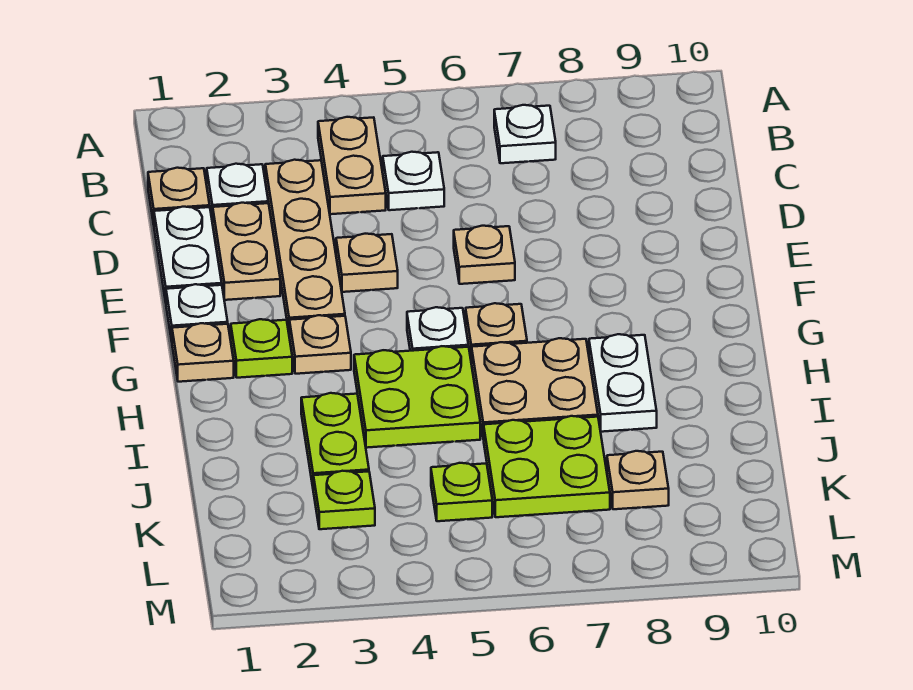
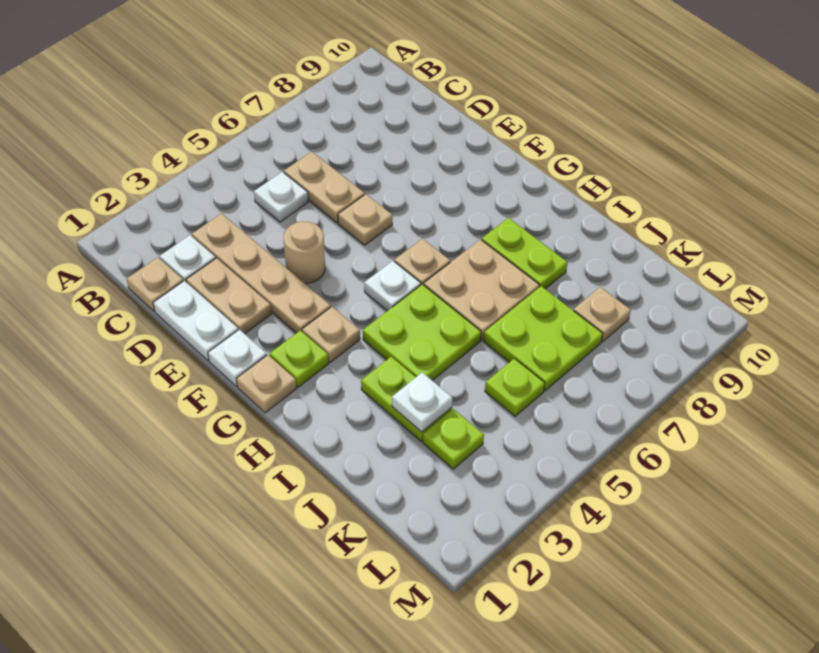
tan 1x2 plate [318,117,386,214] -> tan 1x2 plate moved to [284,152,365,223]
white 1x1 plate [494,105,556,163] -> white 1x1 plate moved to [392,372,452,432]
tan 1x1 plate [336,234,398,292] -> tan 1x1 round brick [284,222,325,283]
white 1x2 plate [589,334,657,432] -> lime 1x2 plate [482,218,568,289]

